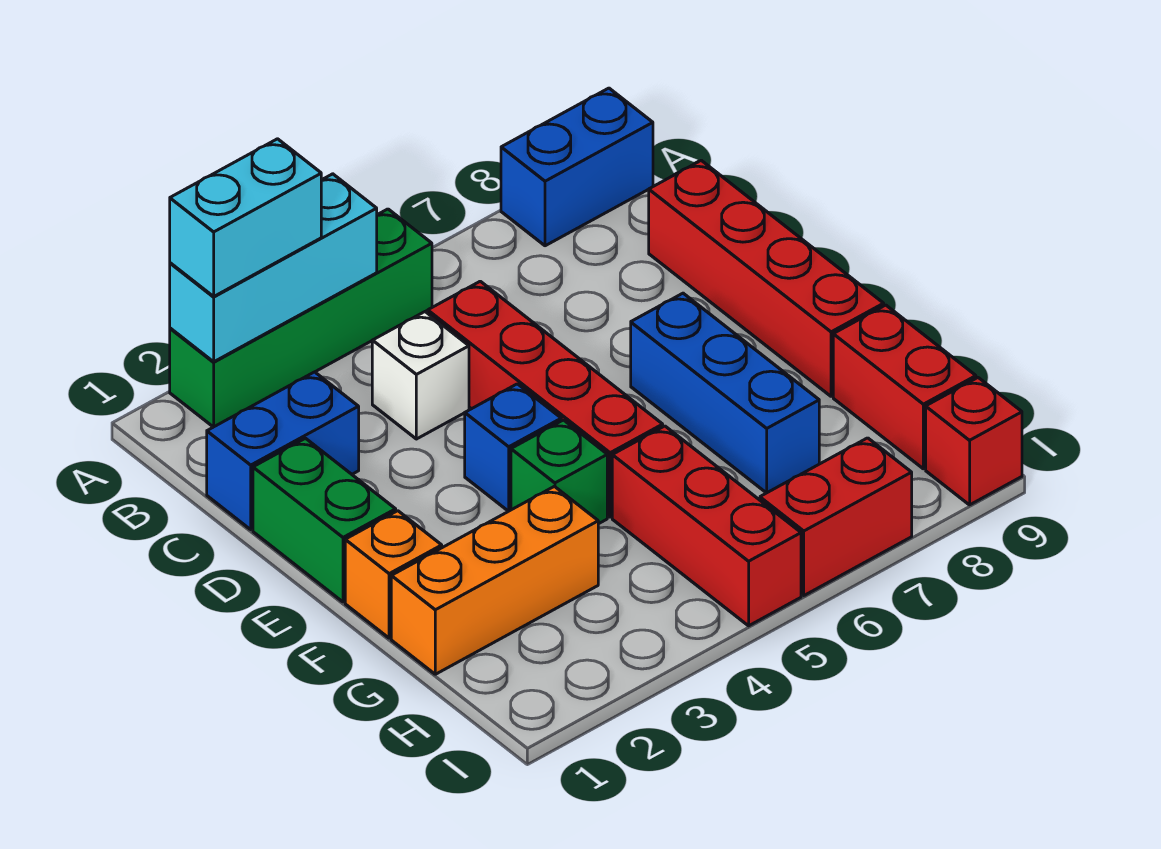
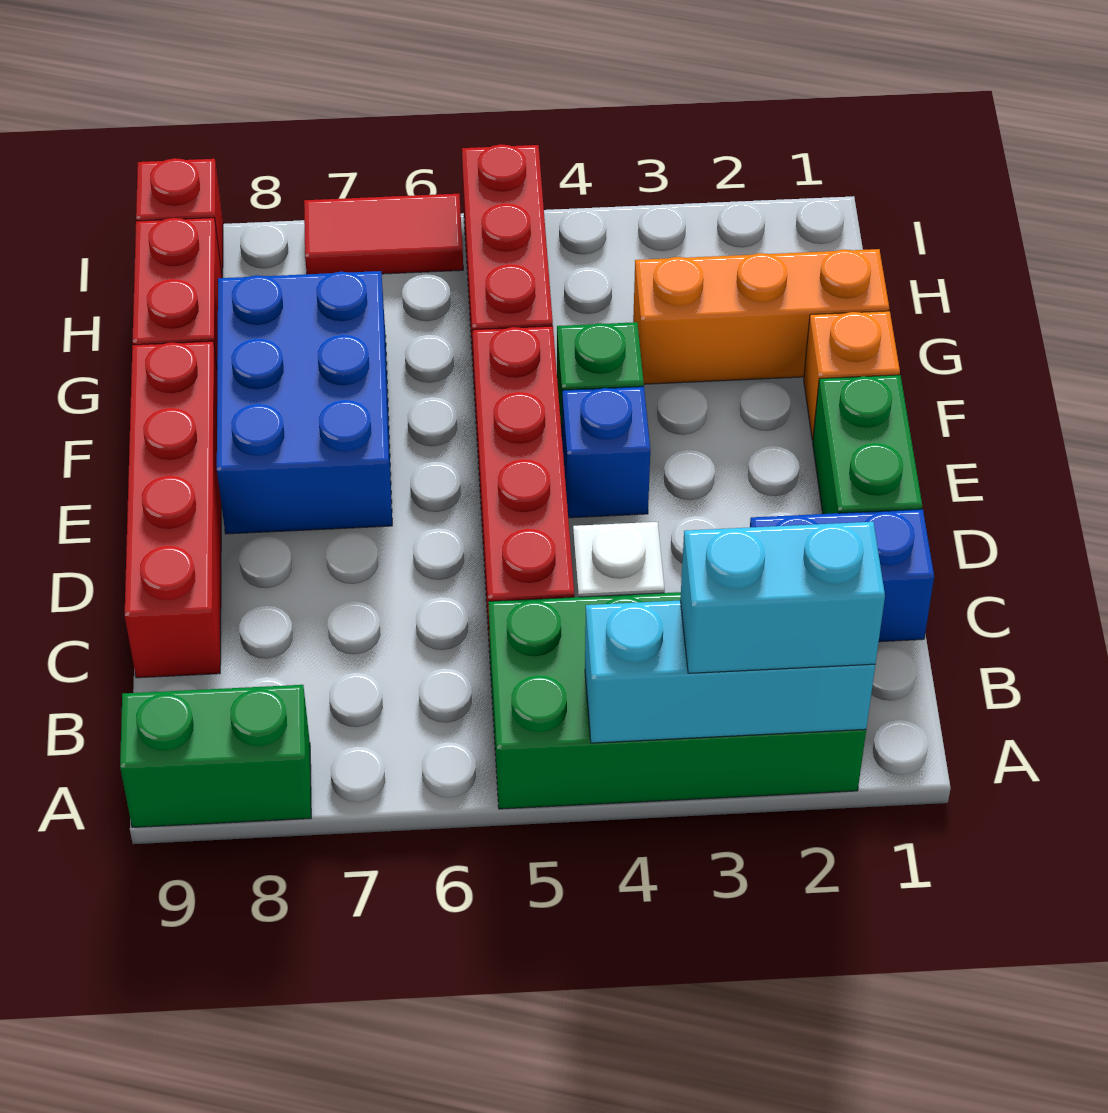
green 1x4 brick [170,209,432,427] -> green 2x4 brick [488,592,866,809]
blue 1x2 brick [501,88,653,246] -> green 1x2 brick [120,685,311,828]
blue 1x3 brick [631,293,819,493] -> blue 2x3 brick [217,271,392,534]
red 1x2 brick [760,438,912,595] -> red 1x2 tile [304,194,463,274]

